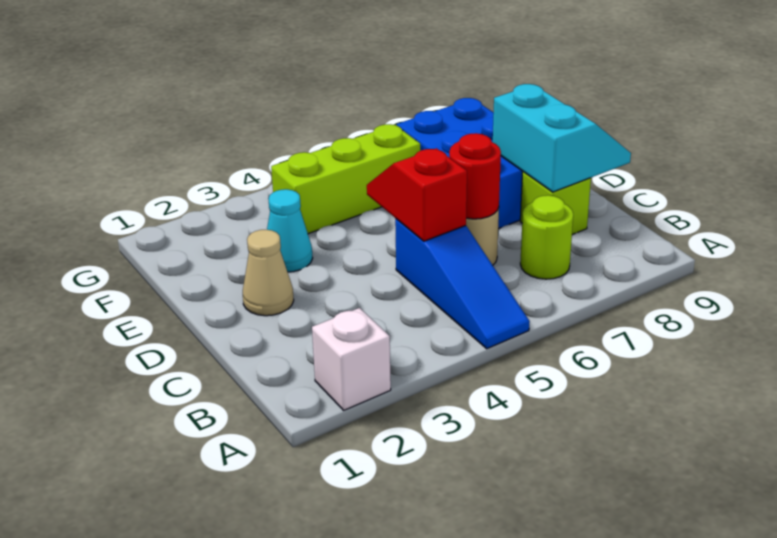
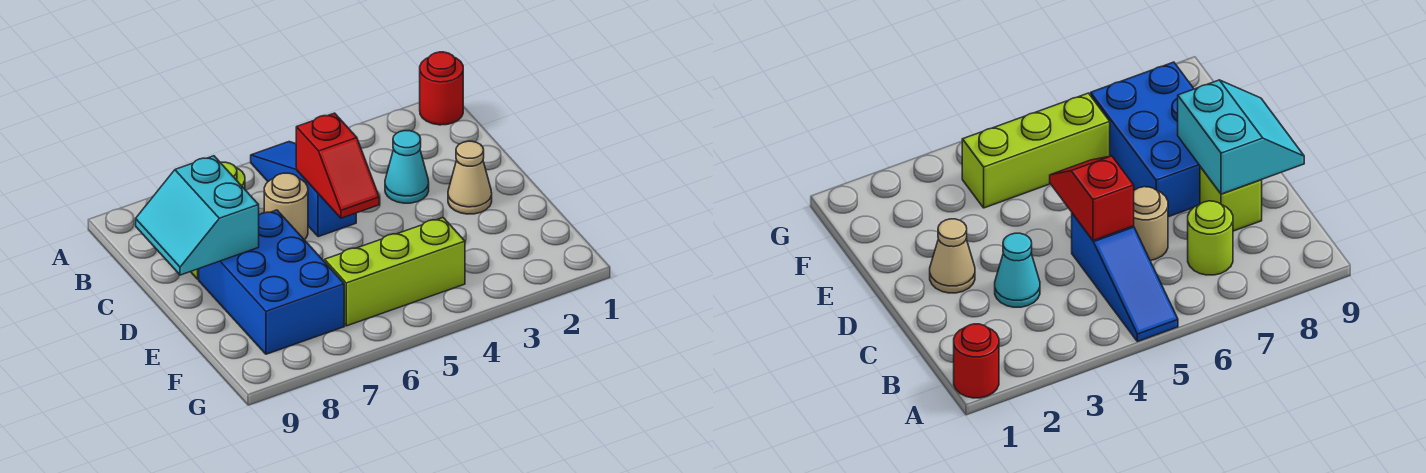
white 1x1 brick [312,308,391,410] -> none
red 1x1 round brick [449,133,501,219] -> red 1x1 round brick moved to [420,52,463,125]
cyan 1x1 cone [267,189,313,272] -> cyan 1x1 cone moved to [385,131,429,203]

